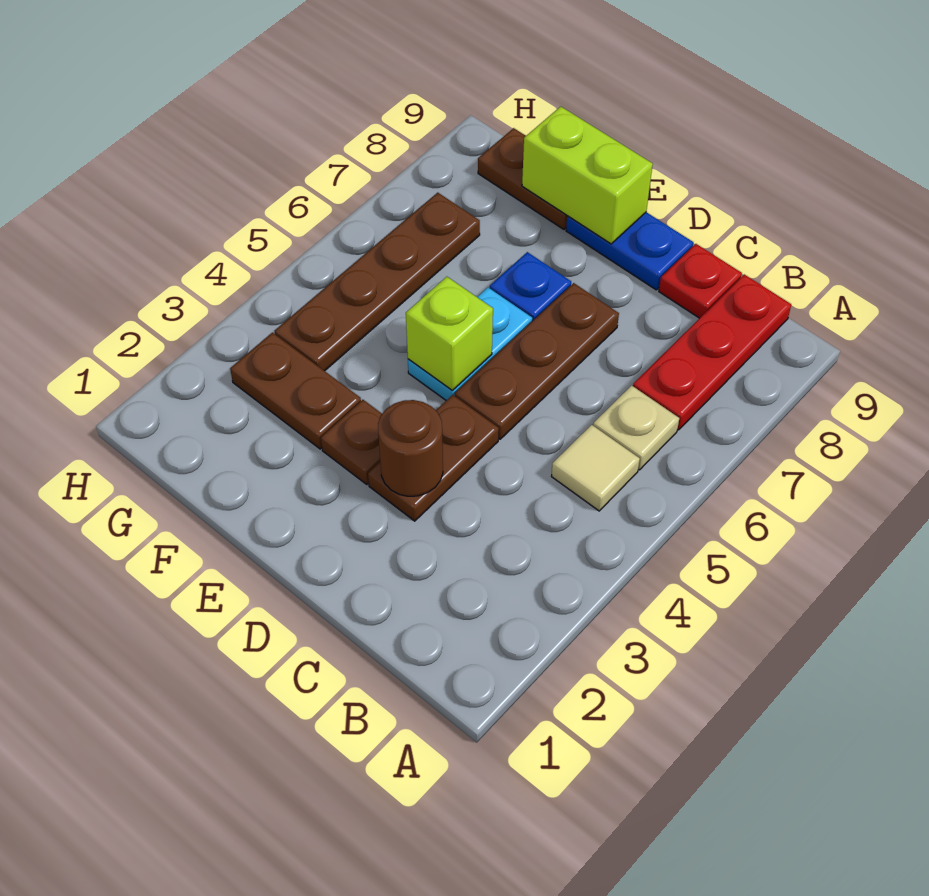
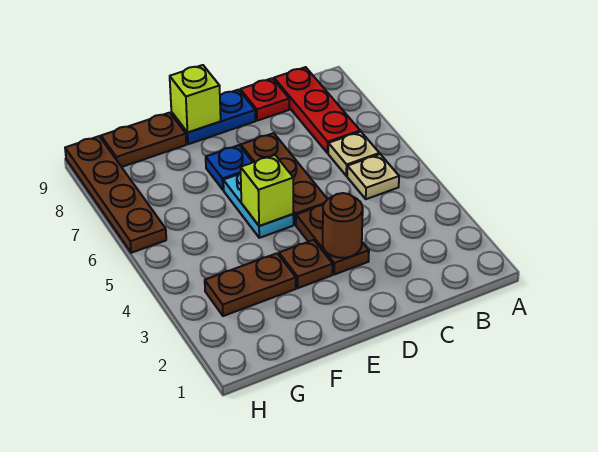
tan 1x1 tile [551,425,640,511] -> tan 1x1 plate [347,154,399,199]
lime 1x2 brick [522,107,653,244] -> lime 1x1 brick [170,65,221,133]
brown 1x4 plate [275,193,480,371] -> brown 1x4 plate moved to [65,136,166,253]

